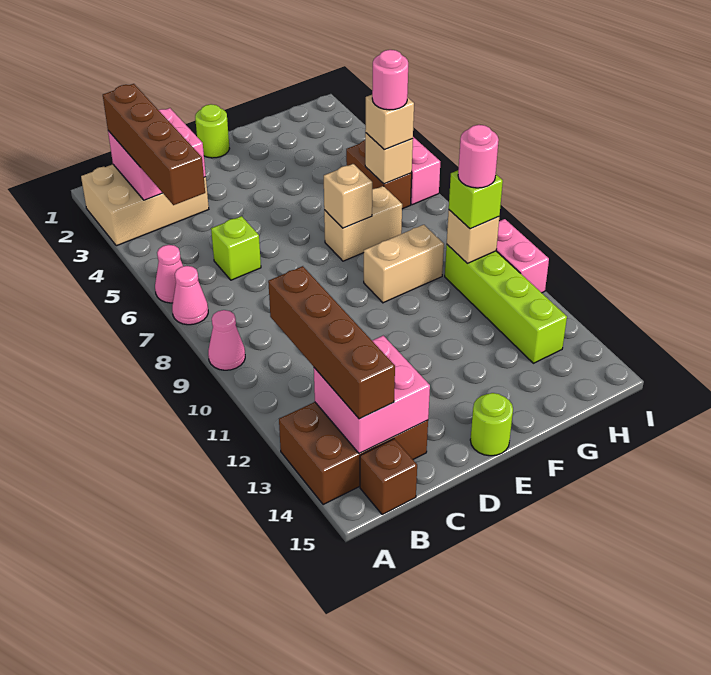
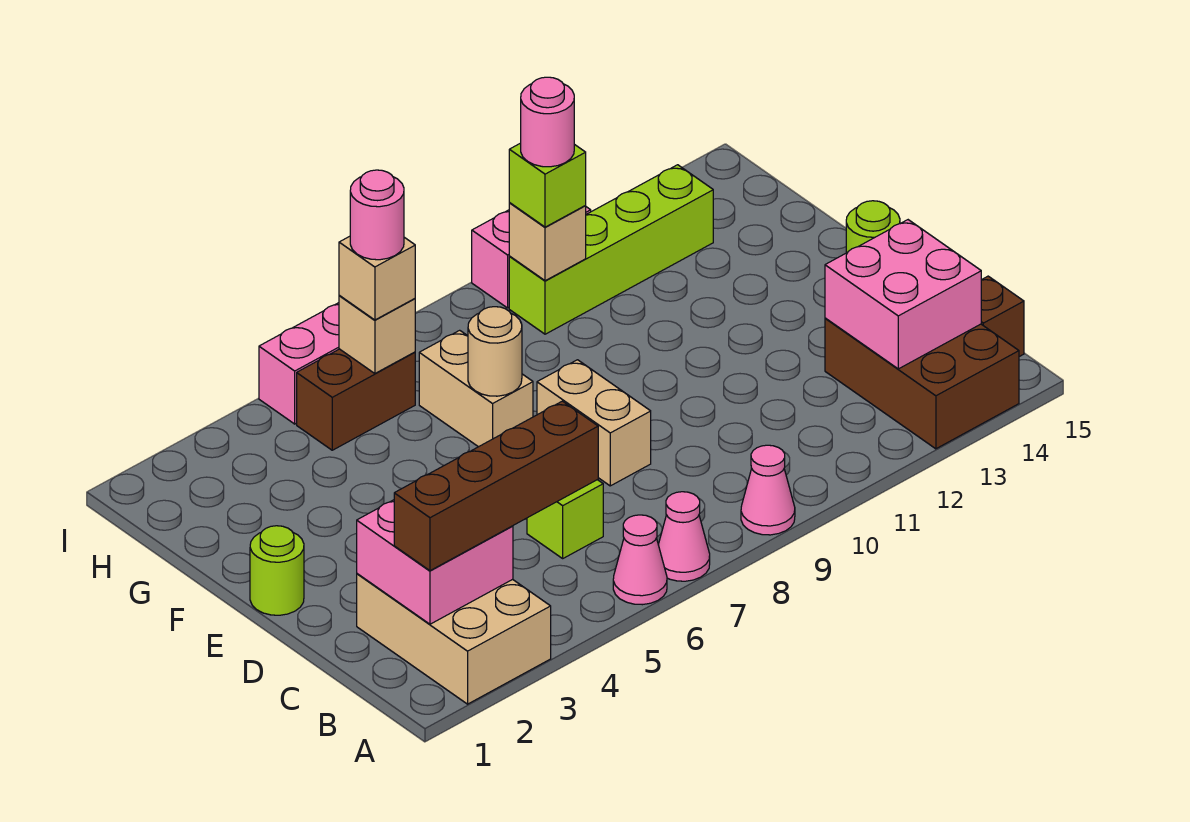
brown 1x4 brick [268,266,395,419] -> none
tan 1x1 brick [324,164,372,228] -> tan 1x1 round brick [468,307,522,396]
tan 1x2 brick [364,225,444,303] -> tan 1x2 brick moved to [537,360,651,486]

